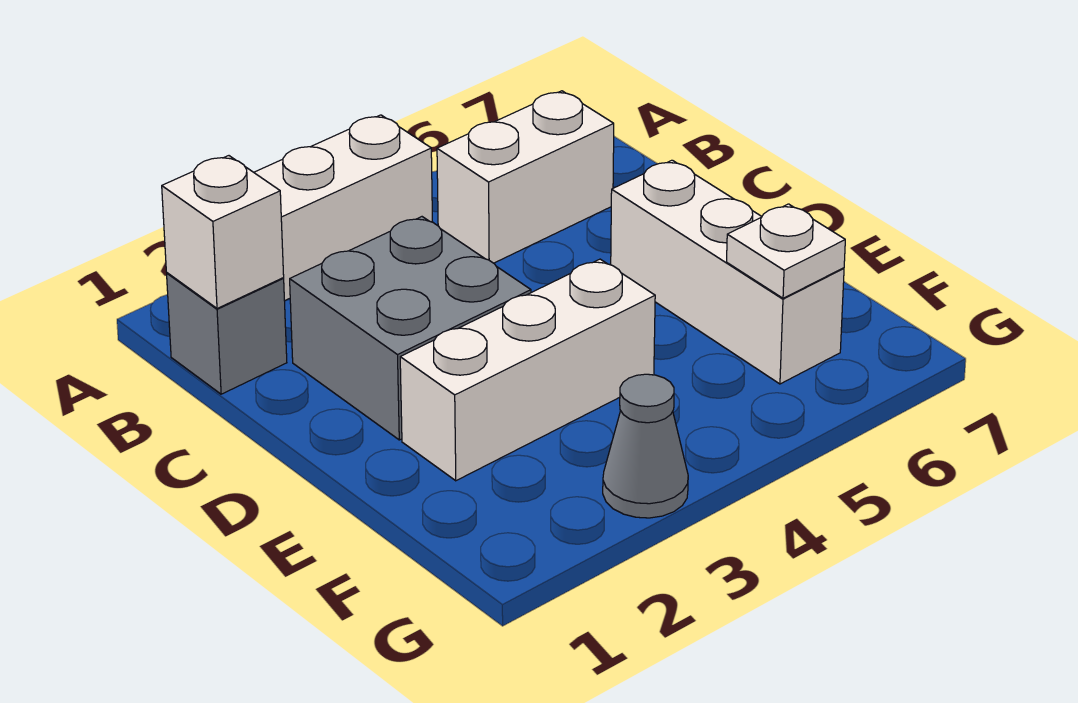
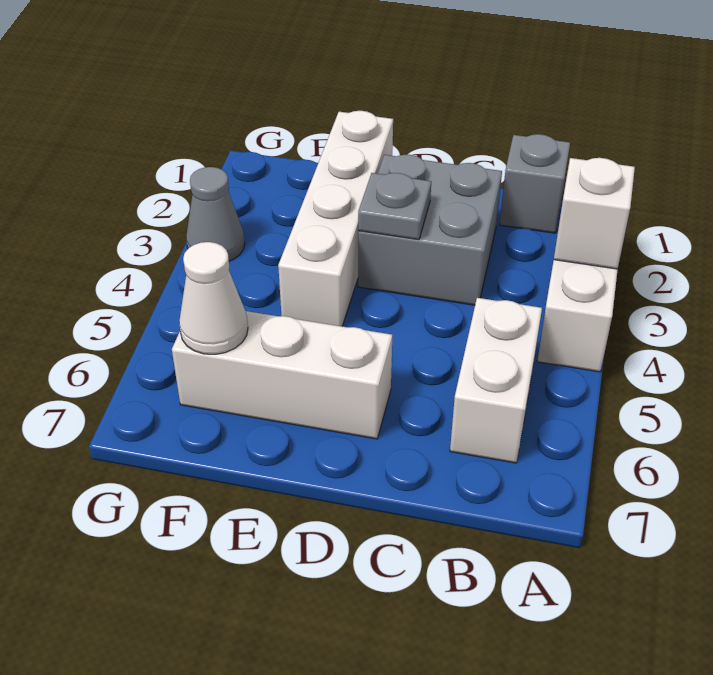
white 1x1 brick [162,156,284,309] -> white 1x1 brick moved to [554,158,635,269]
none -> grey 1x1 plate [358,173,431,240]
white 1x3 brick [400,259,655,481] -> white 1x4 brick [278,111,393,326]
white 1x1 plate [727,204,845,298] -> white 1x1 cone [179,242,248,354]

